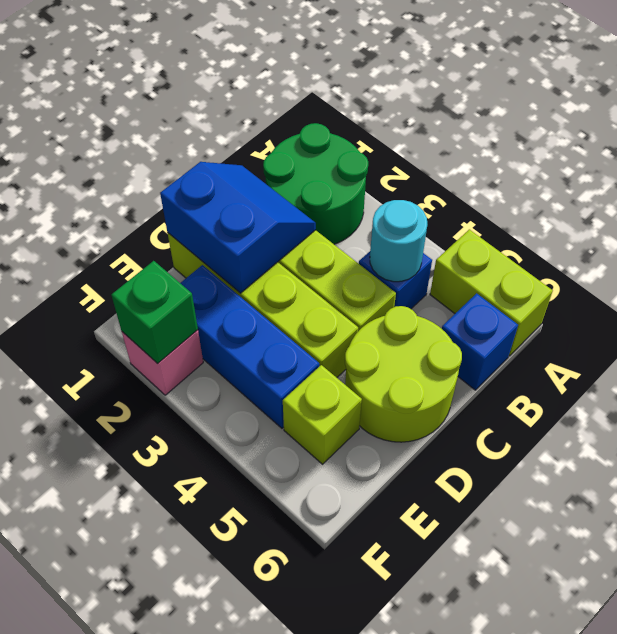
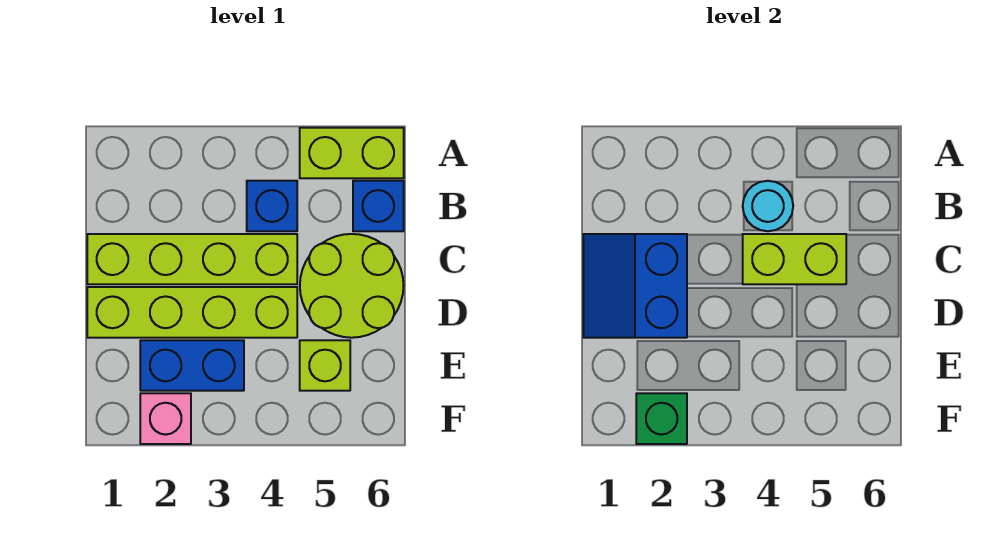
green 2x2 round brick [263,123,368,244] -> none
blue 2x2 slope [160,162,316,293] -> blue 2x2 slope turned to [583,234,687,338]
none -> lime 1x2 brick [743,234,846,284]
blue 1x3 brick [180,265,319,428] -> blue 1x2 brick [140,340,244,391]

